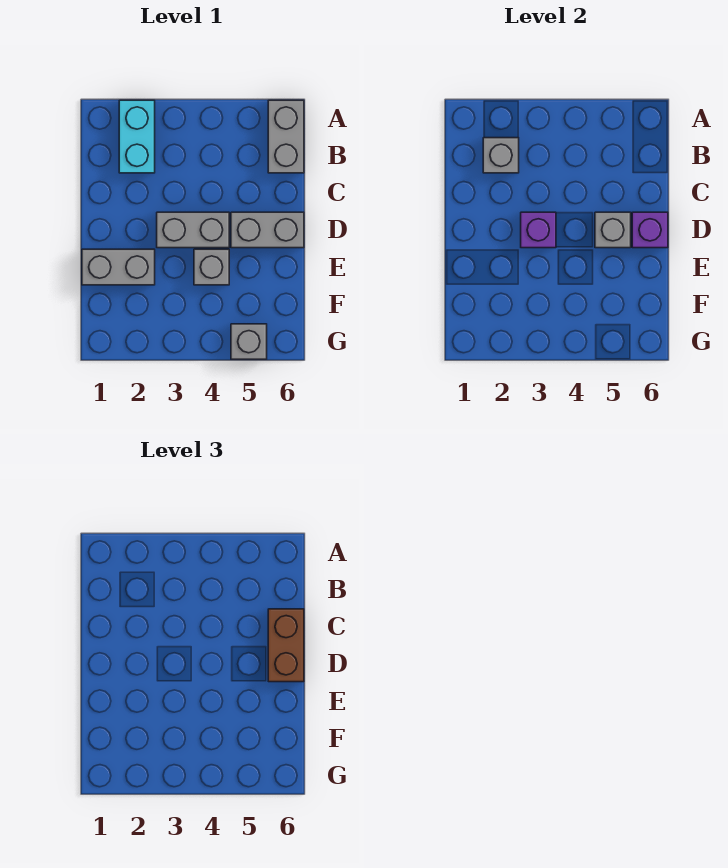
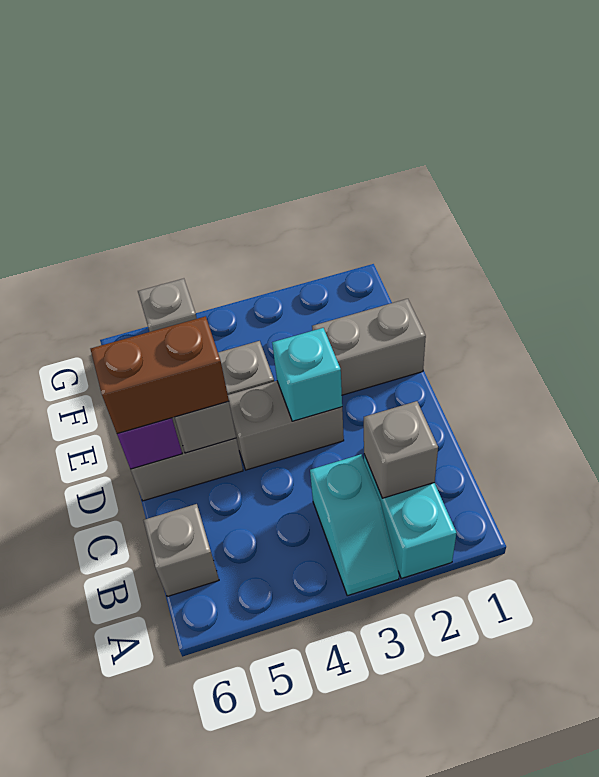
none -> cyan 1x2 slope [310,454,399,596]
grey 1x2 brick [268,100,304,173] -> grey 1x1 brick [143,504,219,597]
brown 1x2 brick [268,609,304,682] -> brown 1x2 brick turned to [91,316,229,434]
purple 1x1 brick [521,212,556,248] -> cyan 1x1 brick [272,328,342,421]

